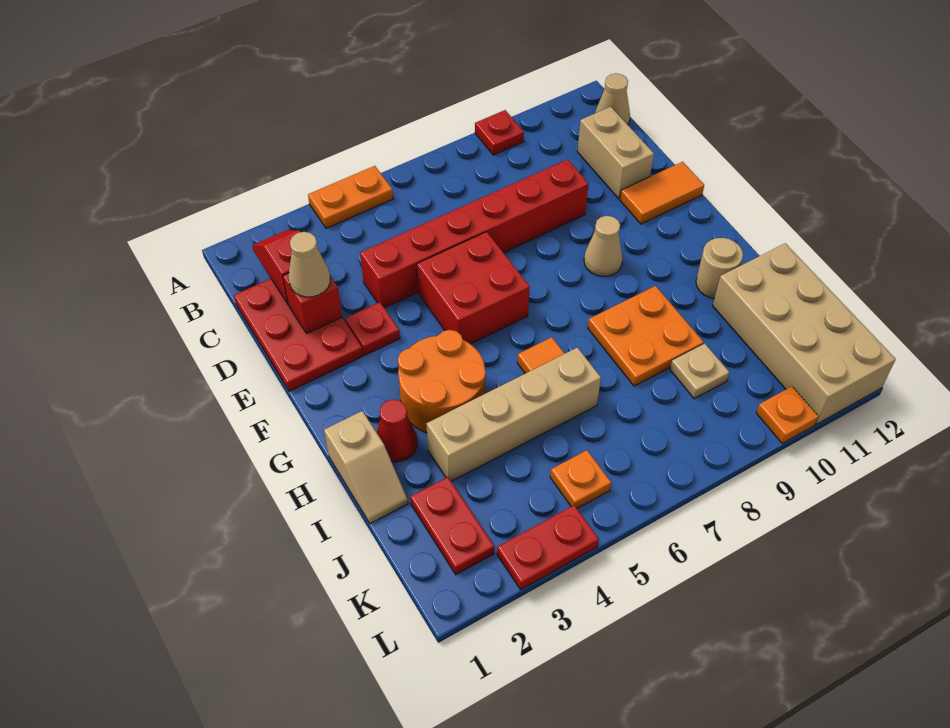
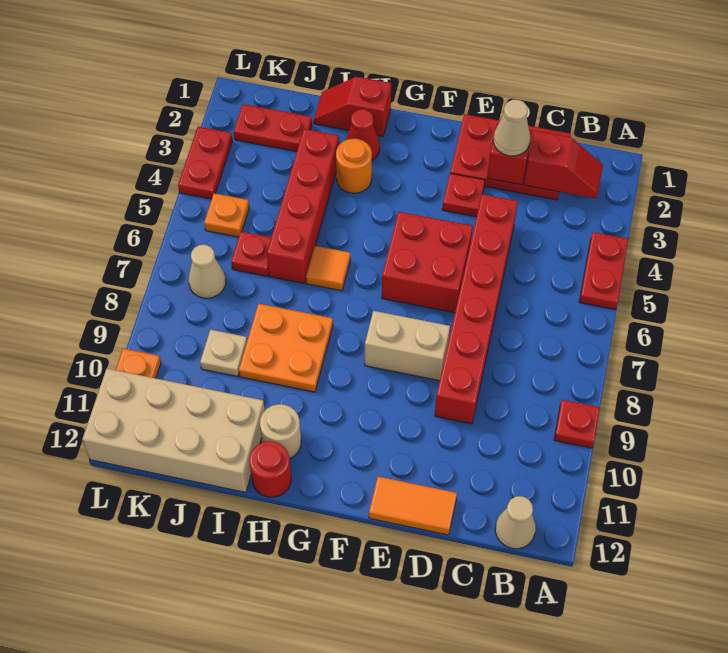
orange 1x2 plate [308,166,393,228] -> red 1x2 plate [579,232,628,309]
tan 1x2 brick [577,107,654,199] -> tan 1x2 brick moved to [365,311,450,381]
orange 1x2 tile [620,162,704,224] -> orange 1x2 tile turned to [369,476,457,535]
tan 1x1 cone [584,216,623,276] -> tan 1x1 cone moved to [189,245,226,298]
orange 2x2 round brick [398,330,486,433] -> orange 1x1 round brick [336,139,372,193]
tan 1x2 slope [324,411,408,524] -> red 1x2 slope [314,77,391,137]
none -> red 1x1 round brick [249,441,291,497]
tan 1x4 brick [426,348,601,481] -> red 1x4 brick [267,129,339,283]
none -> red 1x1 plate [231,232,271,276]

